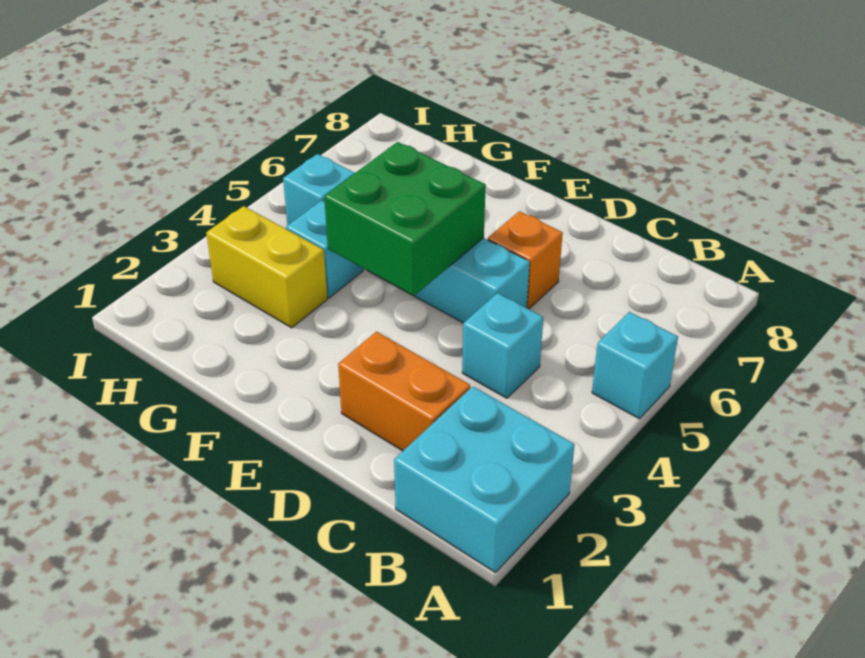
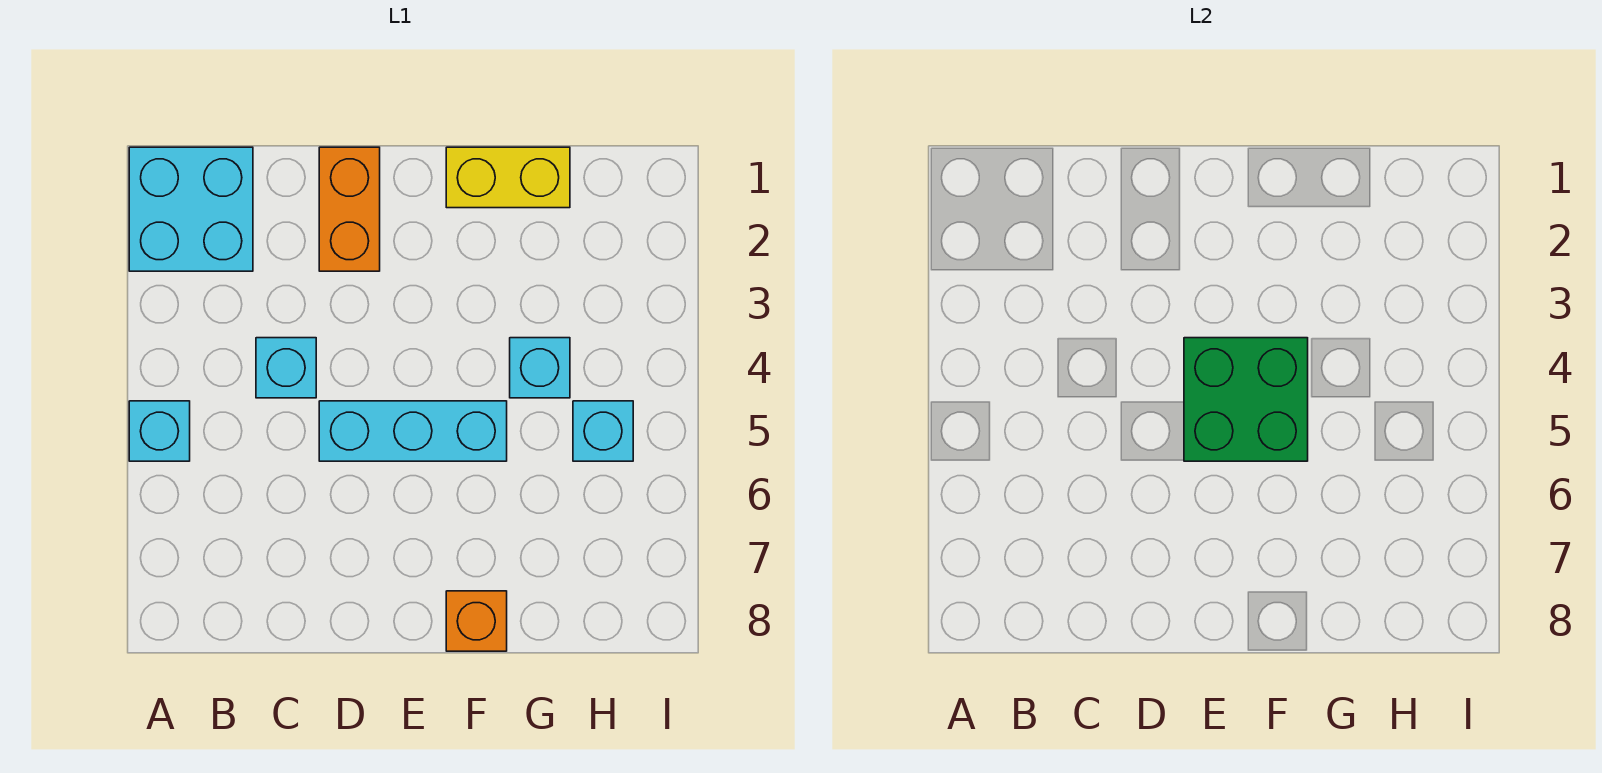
orange 1x2 brick [338,332,470,451] -> orange 1x2 brick turned to [319,147,380,271]
orange 1x1 brick [488,211,563,309] -> orange 1x1 brick moved to [446,591,507,651]
yellow 1x2 brick [206,206,327,328] -> yellow 1x2 brick moved to [446,147,570,208]

